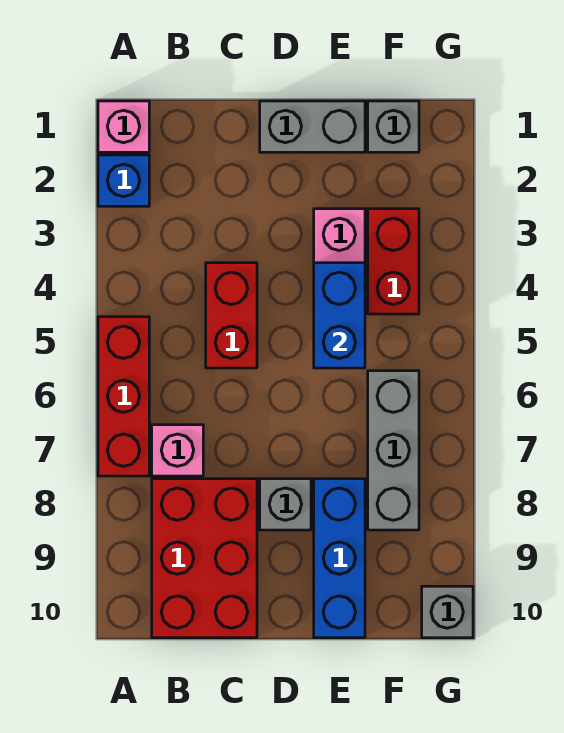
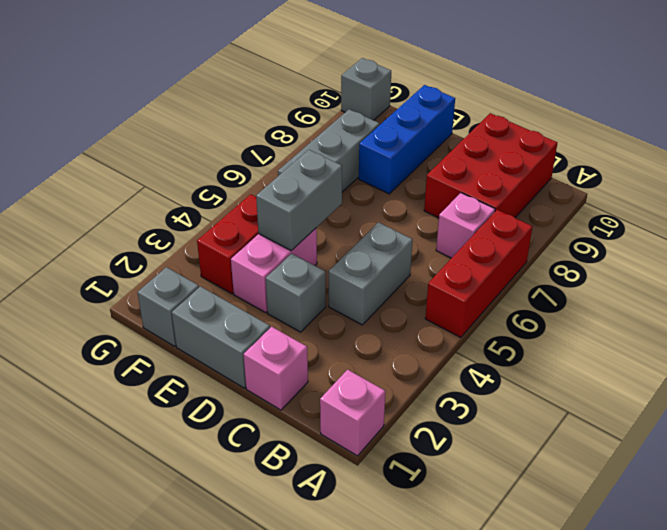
blue 1x1 brick [98,155,149,206] -> none
none -> pink 1x1 brick [243,327,308,410]
red 1x2 brick [206,263,257,368] -> grey 1x2 brick [329,222,413,325]
grey 1x1 brick [260,479,311,530] -> grey 1x1 brick moved to [266,254,326,332]
blue 1x2 brick [314,263,365,368] -> grey 1x2 brick [256,150,342,251]

